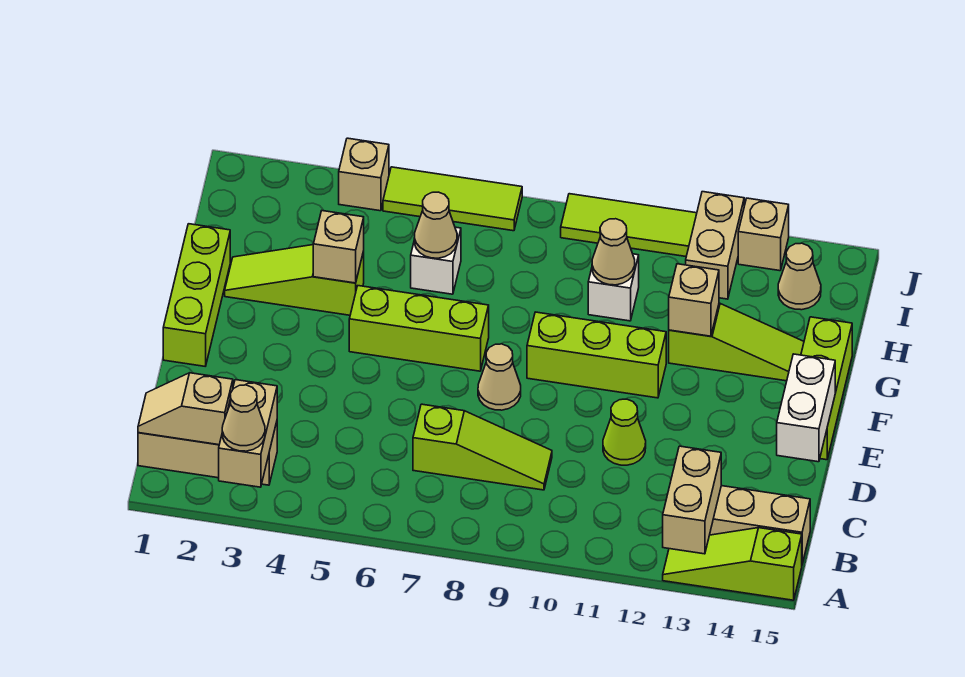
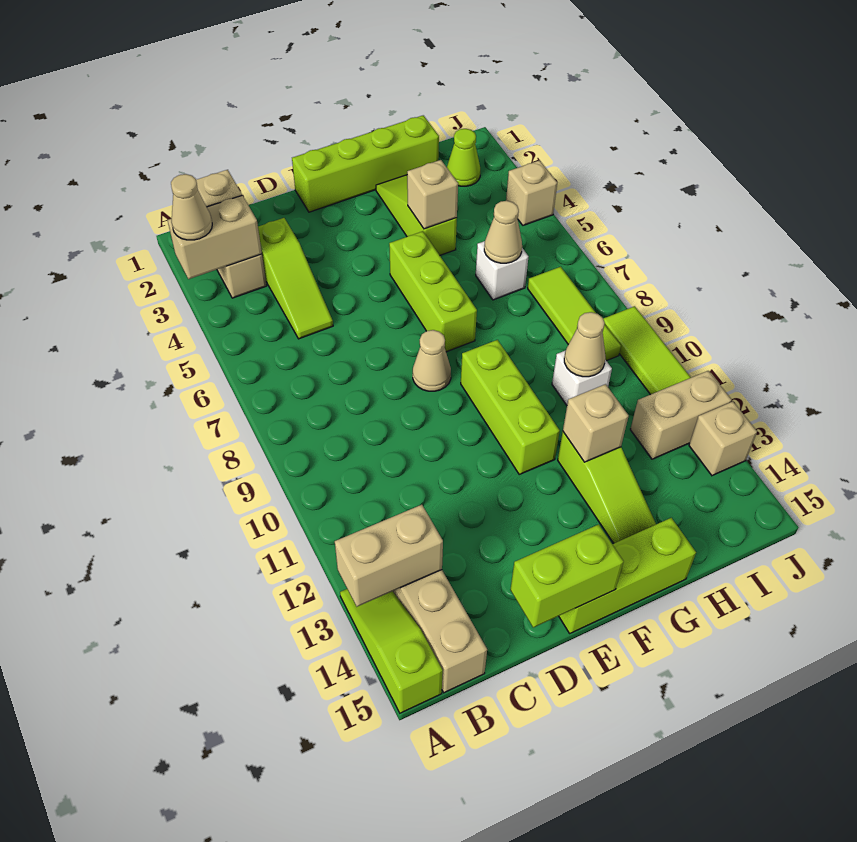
lime 1x3 slope [413,404,552,490] -> lime 1x3 slope moved to [258,218,333,339]
lime 1x1 cone [603,399,646,465] -> lime 1x1 cone moved to [447,129,480,186]
white 1x2 brick [777,354,835,462] -> lime 1x2 brick [510,524,624,628]
lime 1x3 brick [163,224,230,366] -> lime 1x4 brick [292,115,439,212]
tan 1x1 cone [778,243,821,310] -> none
lime 1x3 tile [383,167,522,231] -> lime 1x3 tile moved to [528,267,621,361]

